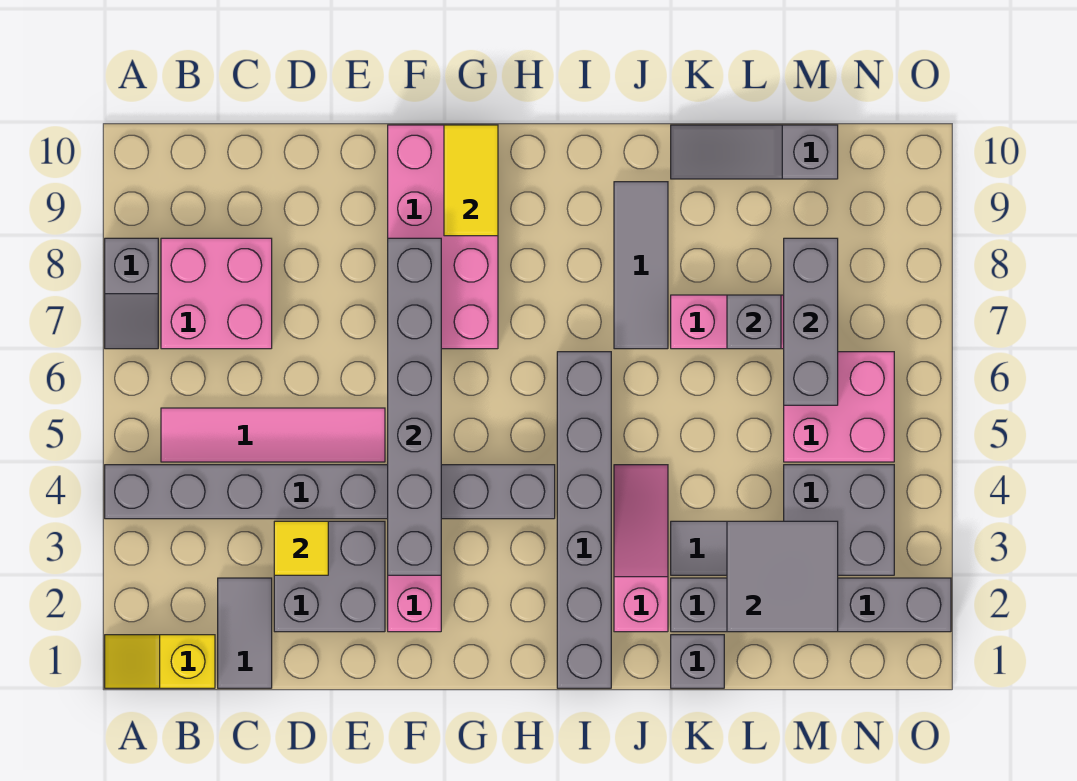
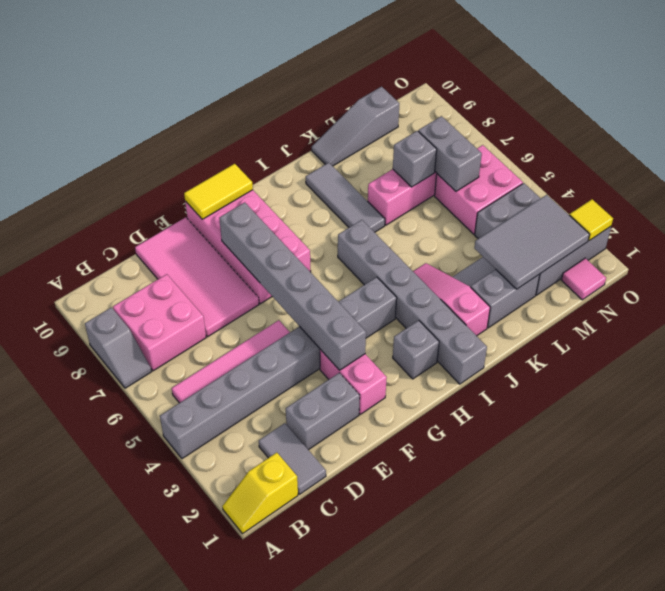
grey 2x2 brick [274,521,385,632] -> grey 1x2 brick [286,373,360,450]
yellow 1x1 tile [274,521,328,575] -> yellow 1x1 tile moved to [569,199,613,241]
none -> pink 2x4 tile [135,217,259,337]
yellow 1x2 tile [444,125,498,236] -> yellow 1x2 tile turned to [184,164,253,219]
grey 1x1 brick [671,635,724,688] -> grey 1x1 brick moved to [393,320,439,379]
grey 2x2 tile [727,521,838,632] -> grey 2x3 tile [474,195,590,289]
grey 1x3 brick [784,238,838,405] -> grey 1x2 brick [418,116,482,191]
none -> pink 1x1 tile [562,258,606,300]

